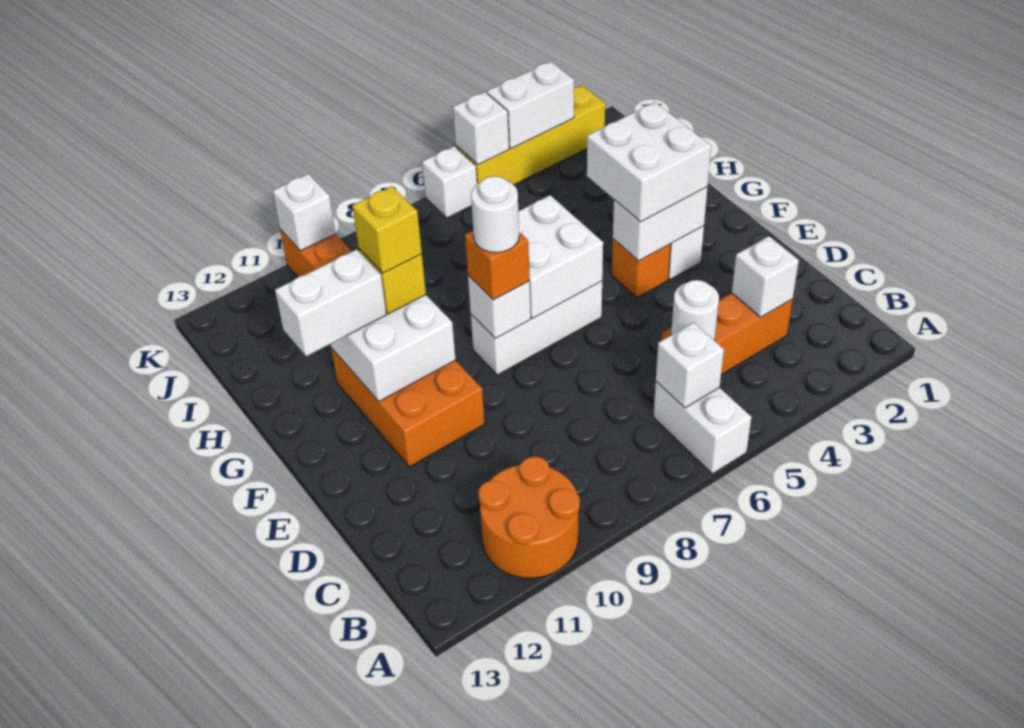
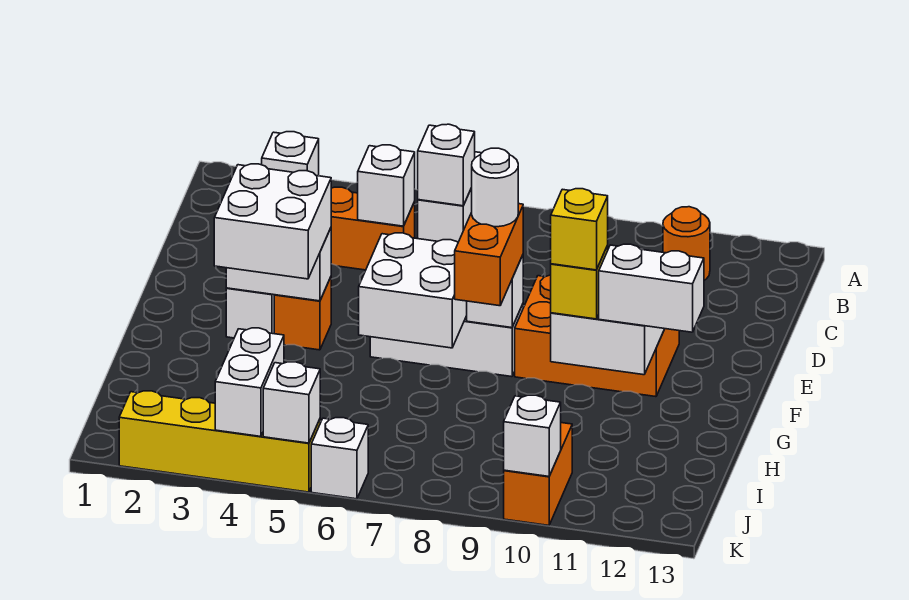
orange 2x2 round brick [478,457,580,578] -> orange 1x1 round brick [663,207,710,280]
white 1x1 round brick [671,280,719,340] -> white 1x1 brick [358,145,415,226]
orange 2x3 brick [331,348,485,467] -> orange 2x3 brick turned to [515,275,679,397]
orange 1x1 brick [465,231,530,300] -> orange 1x2 brick [455,204,523,306]
white 1x2 brick [487,61,574,149] -> white 1x2 brick turned to [215,328,284,437]

